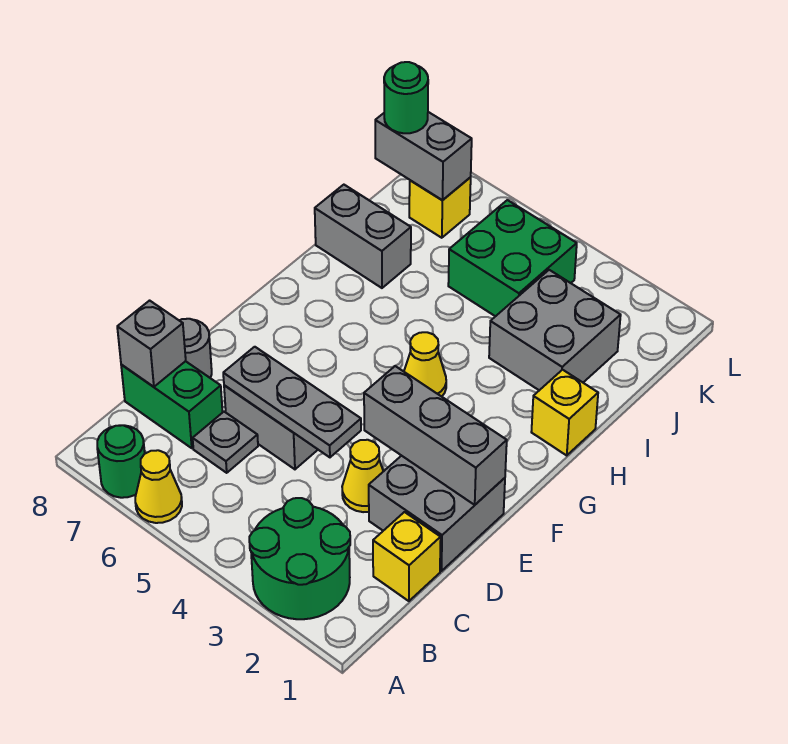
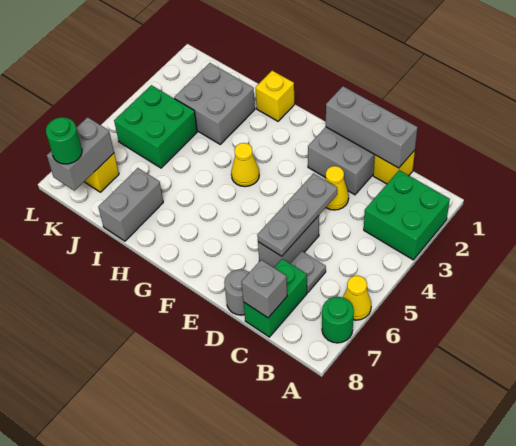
green 2x2 round brick [249,498,350,619] -> green 2x2 brick [364,170,450,260]
grey 1x3 brick [364,366,507,505] -> grey 1x3 brick turned to [326,86,418,168]

